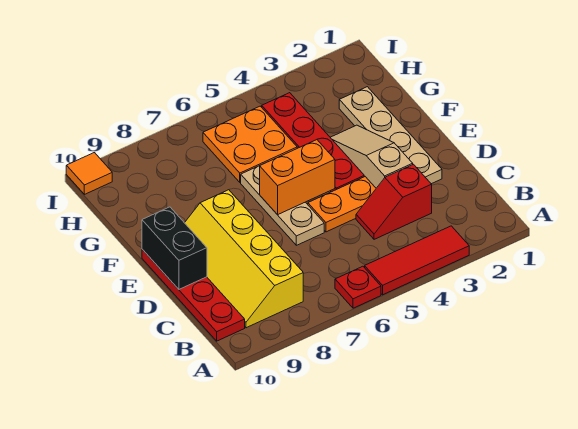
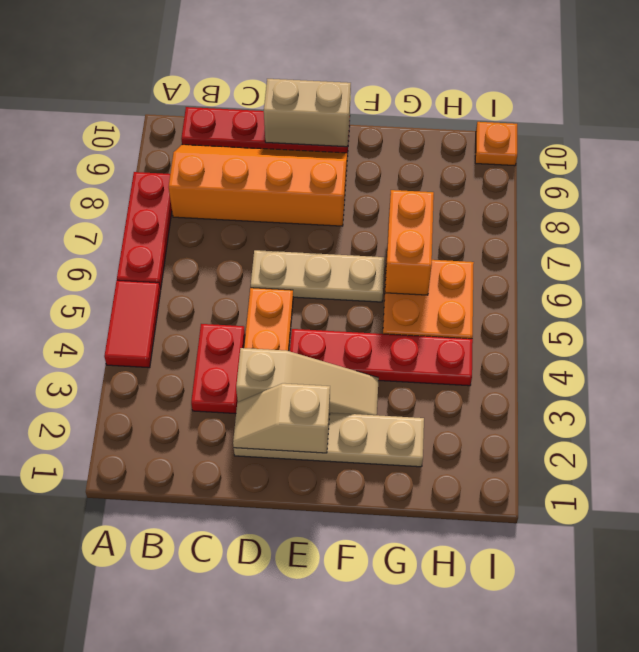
red 1x3 tile [365,226,469,295] -> red 1x2 tile [104,280,160,368]
red 1x1 plate [335,266,381,308] -> red 1x3 plate [117,172,172,290]
yellow 2x4 slope [185,190,303,328] -> orange 2x4 slope [169,145,347,226]
red 1x2 slope [356,164,432,239] -> red 1x2 plate [191,324,245,414]
none -> tan 1x2 slope [233,383,330,453]
black 1x2 brick [142,207,207,289] -> tan 1x2 brick [264,79,351,147]
orange 1x2 brick [260,140,335,215] -> orange 1x2 brick moved to [385,190,434,295]
orange 1x1 tile [66,153,112,194] -> orange 1x1 plate [475,122,517,166]

